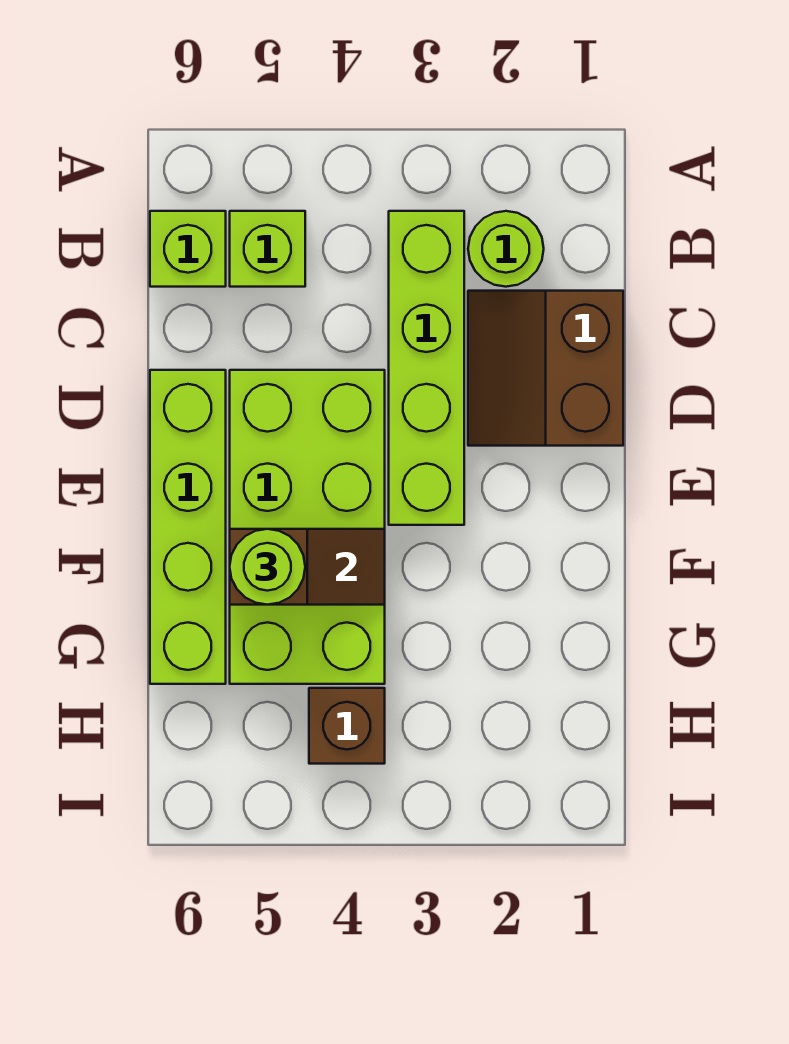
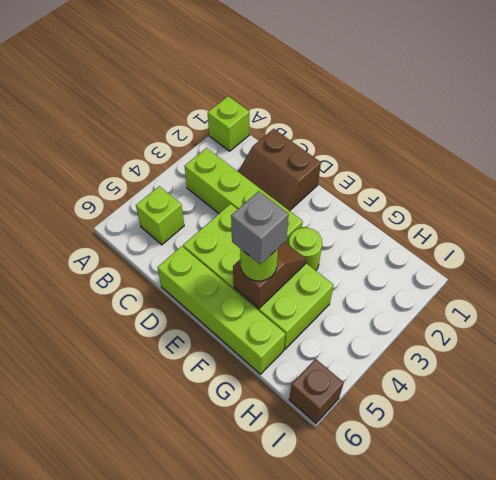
lime 1x1 round brick [468,211,544,287] -> lime 1x1 round brick moved to [289,228,322,270]
lime 1x1 brick [150,211,226,287] -> lime 1x1 brick moved to [208,96,249,151]
none -> grey 1x1 brick [231,191,289,264]
brown 1x1 brick [309,688,385,764] -> brown 1x1 brick moved to [289,359,344,423]

